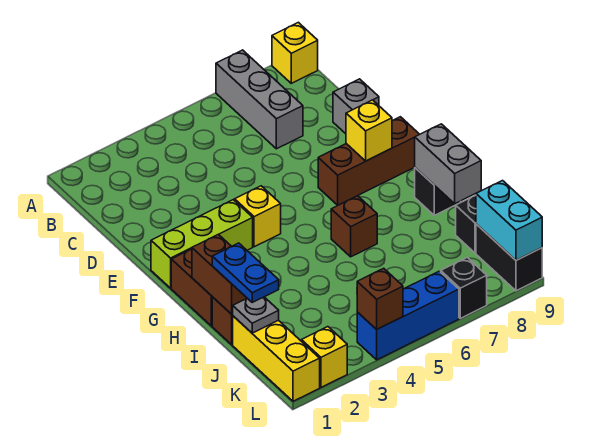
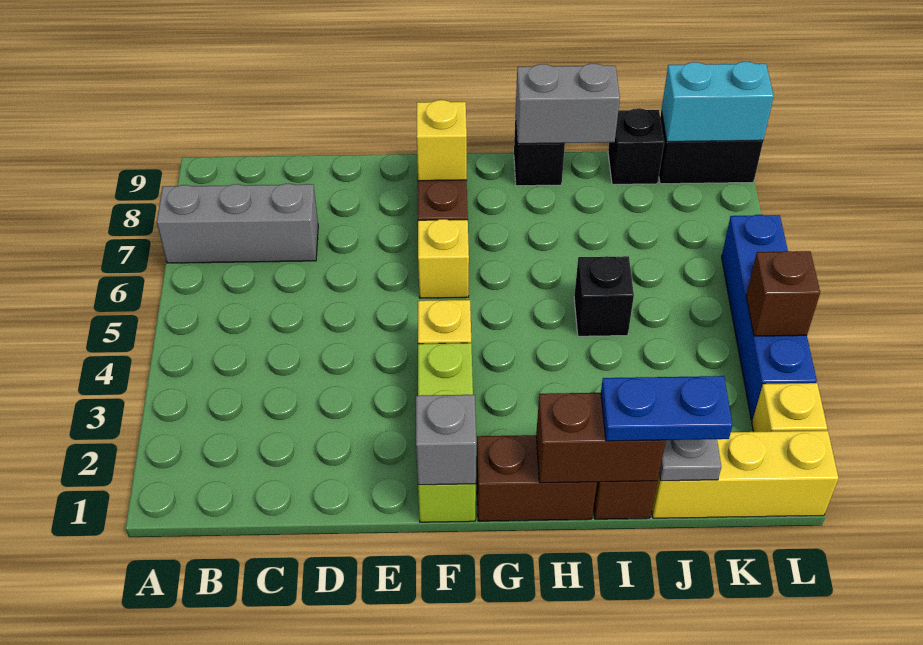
yellow 1x1 brick [272,22,318,83] -> yellow 1x1 brick moved to [418,219,469,298]
grey 1x1 brick [333,79,379,134] -> grey 1x1 brick moved to [416,395,476,485]
brown 1x1 brick [331,196,377,257] -> none
blue 1x3 brick [357,271,459,360] -> blue 1x4 brick [722,215,817,420]
black 1x1 brick [441,258,487,318] -> black 1x1 brick moved to [574,256,634,336]

